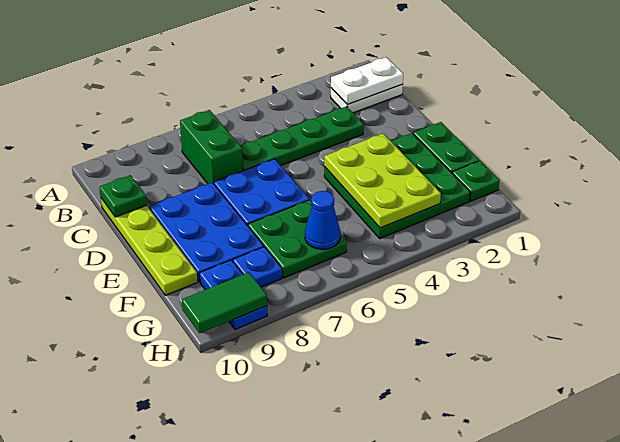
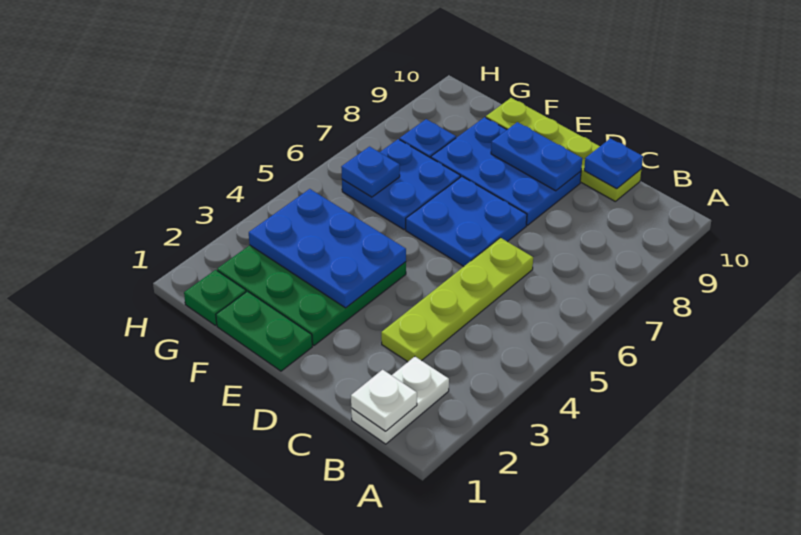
white 1x2 plate [331,57,403,105] -> white 1x1 plate [351,370,417,431]
green 1x2 brick [180,110,243,184] -> none
green 1x4 plate [241,106,364,171] -> lime 1x4 plate [381,238,533,362]
green 1x1 plate [100,175,147,217] -> blue 1x1 plate [584,138,643,189]
lime 2x3 plate [324,134,441,228] -> blue 2x3 plate [249,189,406,308]
green 2x2 plate [248,200,347,278] -> blue 2x2 plate [342,139,460,230]
blue 1x1 cone [305,191,340,249] -> blue 1x1 plate [341,147,400,197]
blue 1x2 plate [199,260,267,330] -> blue 1x2 plate moved to [491,122,582,191]
green 1x2 tile [182,272,267,333] -> none

